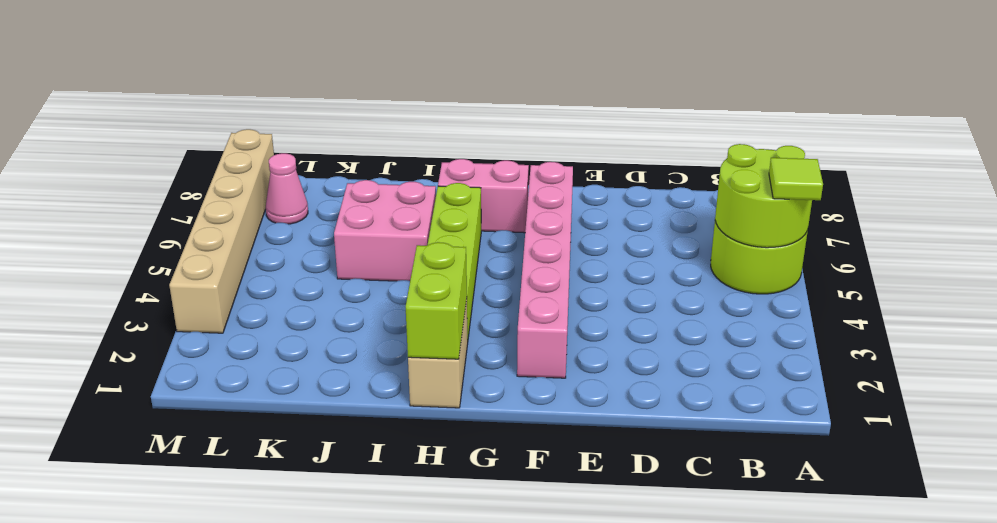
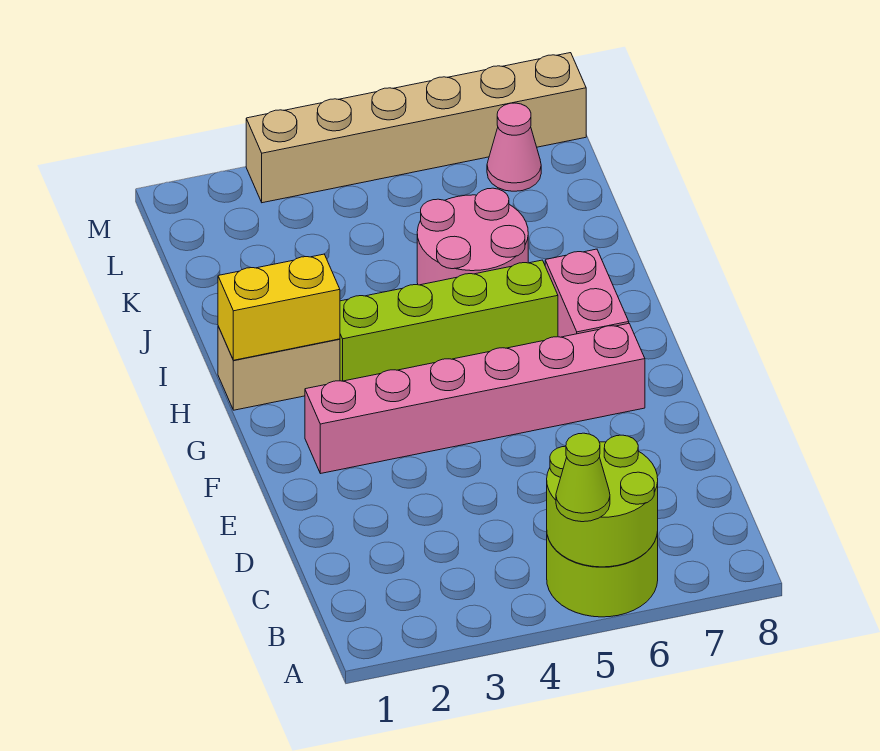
lime 1x1 tile [769,158,823,200] -> lime 1x1 cone [556,433,610,522]
lime 1x2 brick [406,242,467,359] -> yellow 1x2 brick [218,254,340,360]
pink 2x2 brick [334,180,436,281] -> pink 2x2 round brick [417,188,528,285]

